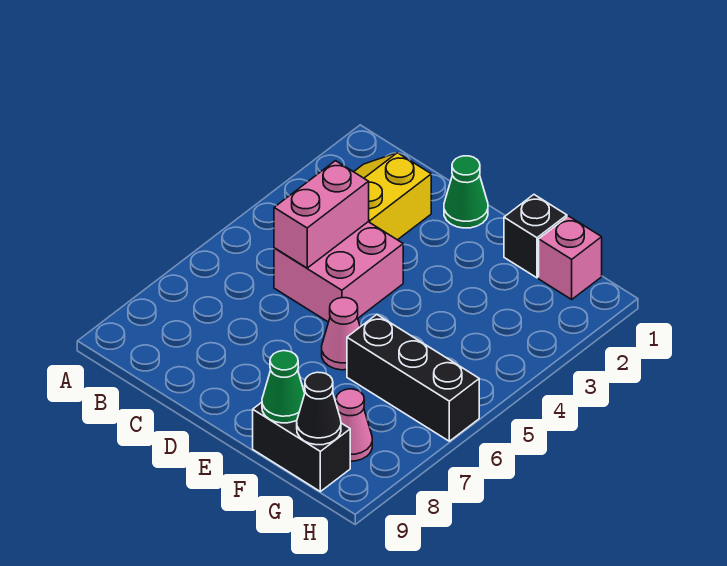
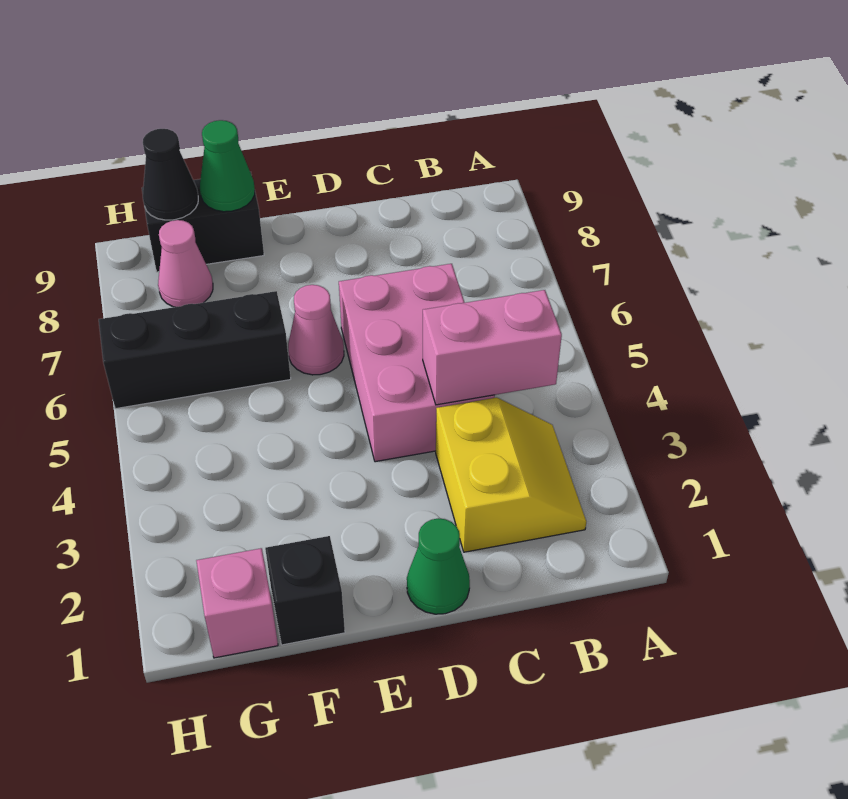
pink 2x2 brick [274,222,403,322] -> pink 2x3 brick [339,264,495,462]
pink 1x2 brick [274,161,369,268] -> pink 1x2 brick turned to [423,290,562,405]

